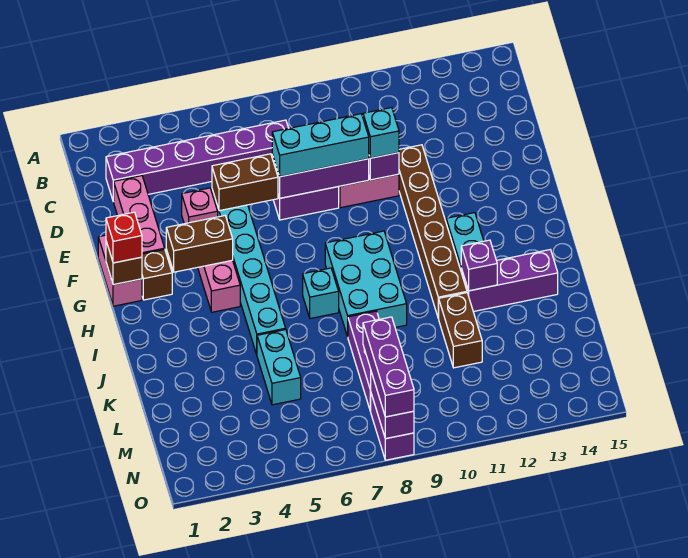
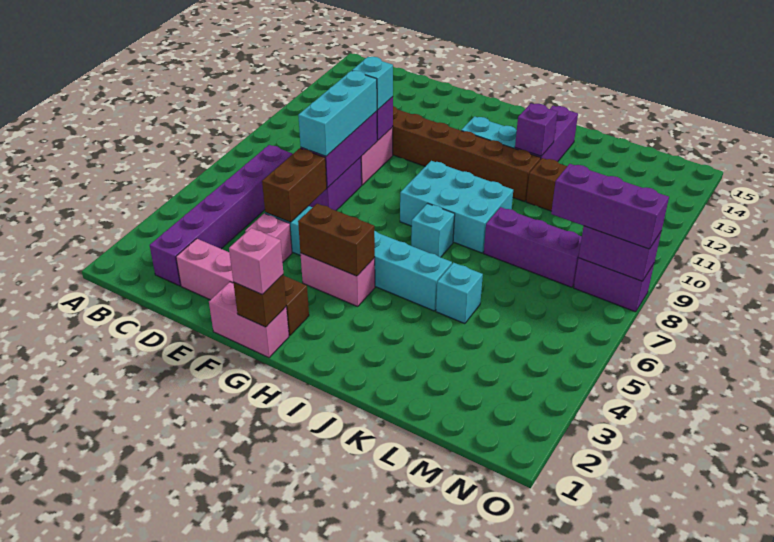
red 1x1 brick [106,212,142,263] -> pink 1x1 brick [229,228,283,295]
brown 1x2 brick [166,216,233,272] -> brown 1x2 brick turned to [298,204,375,276]
cyan 1x2 brick [257,330,301,405] -> cyan 1x1 brick [436,263,483,324]

